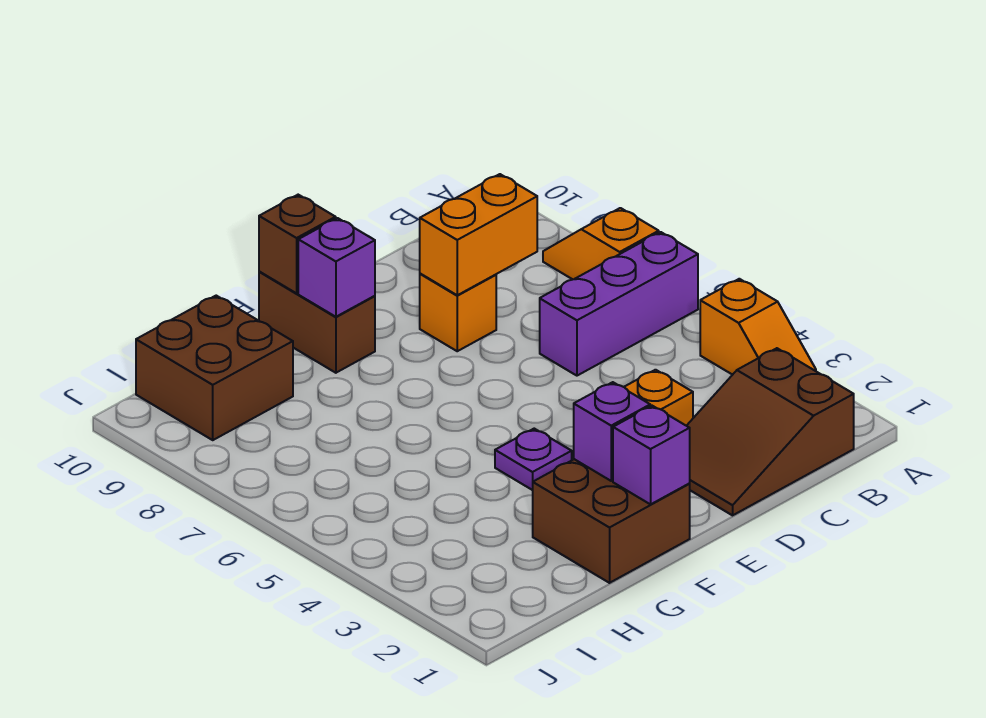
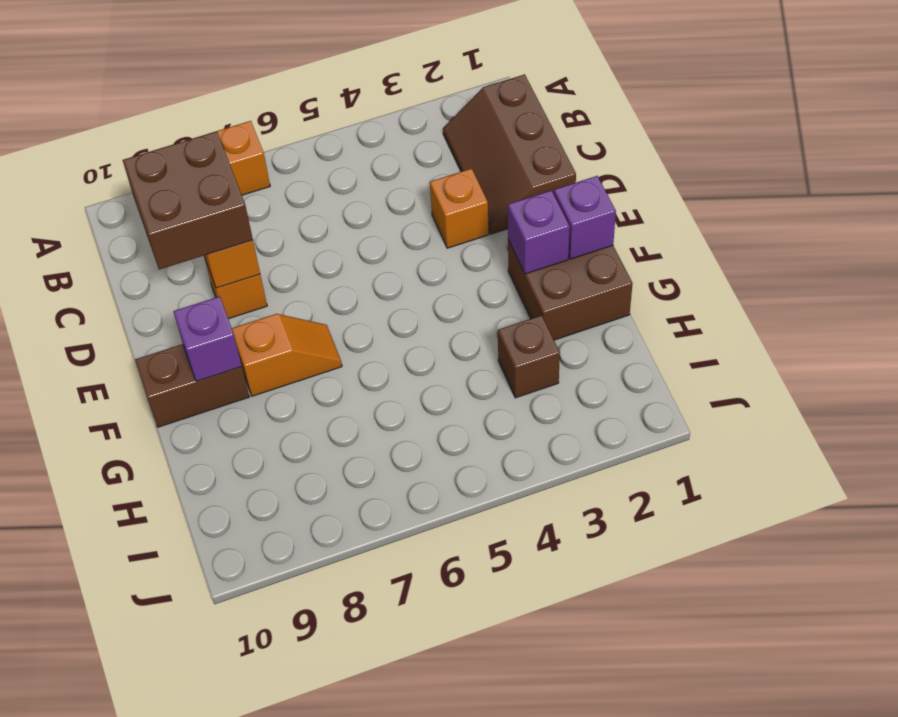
orange 1x2 slope [700,279,816,375] -> orange 1x2 slope moved to [232,314,342,396]
purple 1x3 brick [540,232,698,376] -> none
brown 2x3 slope [687,348,854,515] -> brown 2x3 slope turned to [443,74,576,234]
purple 1x1 plate [495,429,572,490] -> none
brown 1x1 brick [259,195,336,293] -> brown 1x1 brick moved to [498,315,560,398]
brown 2x2 brick [136,296,293,440] -> brown 2x2 brick moved to [123,131,253,269]

